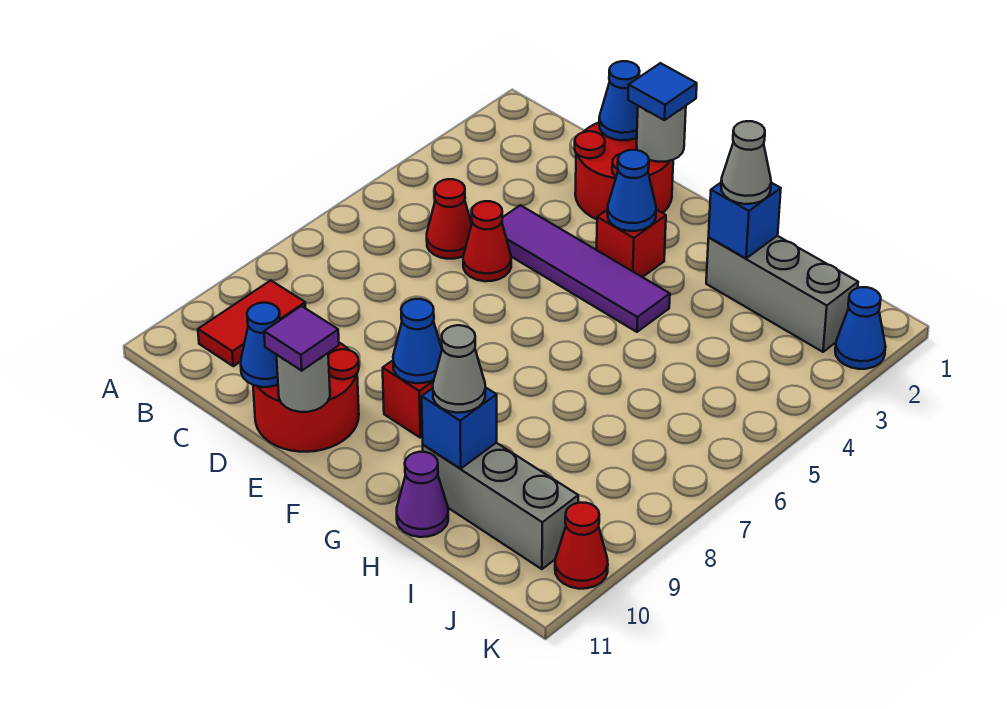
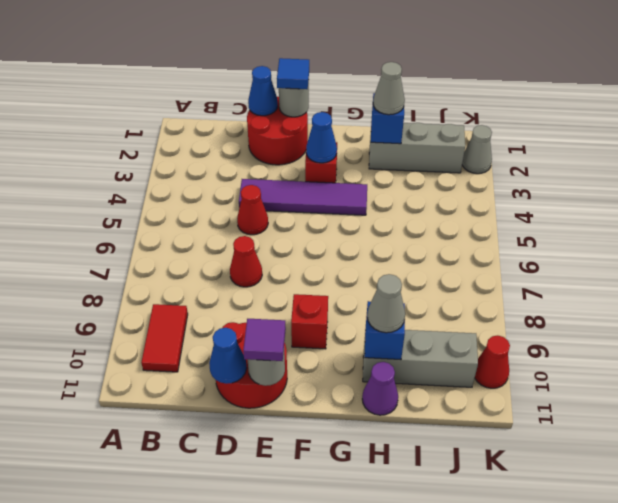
red 1x1 cone [427,179,472,259] -> red 1x1 cone moved to [230,236,262,287]
blue 1x1 cone [393,299,442,383] -> none
blue 1x1 cone [835,287,886,369] -> grey 1x1 cone [462,125,492,174]

